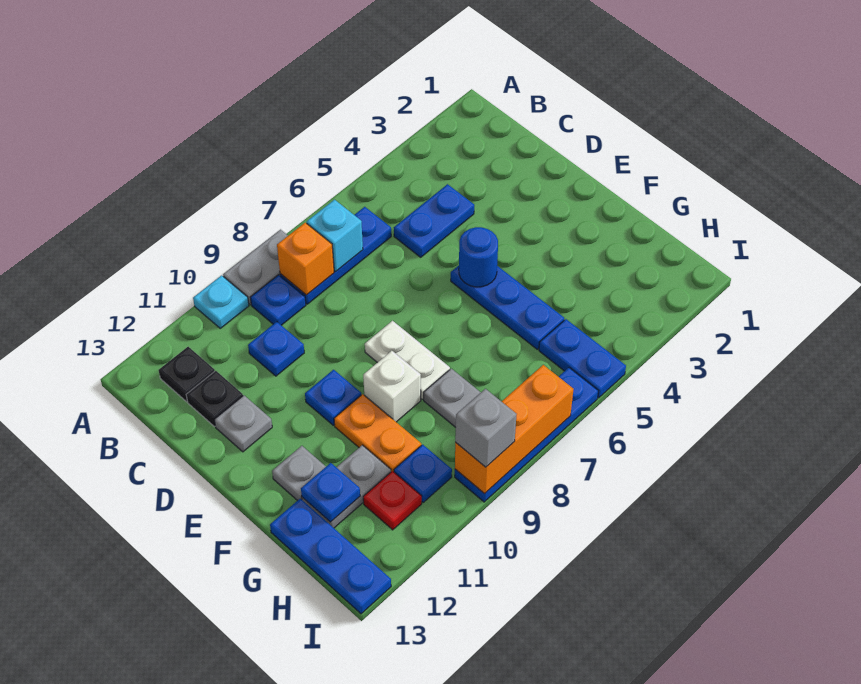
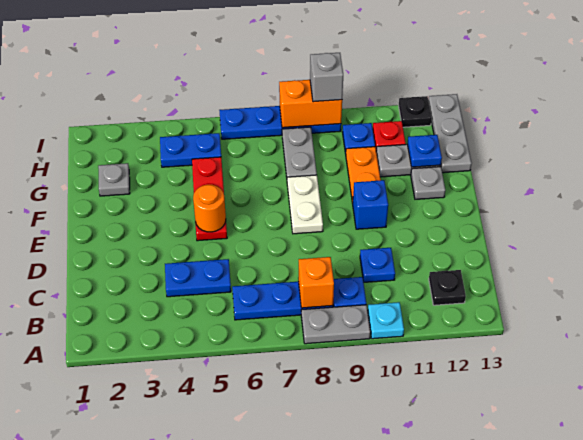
cyan 1x1 brick [307,200,363,272] -> none
black 1x1 plate [186,371,243,426] -> black 1x1 plate moved to [399,96,432,127]
grey 1x1 plate [214,396,272,452] -> grey 1x1 plate moved to [98,163,130,196]
blue 1x3 plate [451,266,564,349] -> red 1x3 plate [192,157,227,241]
blue 1x1 round brick [459,227,498,287] -> orange 1x1 round brick [193,185,226,232]
blue 1x1 plate [305,370,361,425] -> blue 1x1 brick [352,180,388,229]
white 1x1 brick [363,351,421,422] -> none
blue 1x3 plate [270,499,391,614] -> grey 1x3 plate [428,94,472,173]
blue 1x2 plate [539,319,626,398] -> blue 1x2 plate turned to [160,133,221,167]
orange 1x3 brick [455,365,573,494] -> orange 1x2 brick [279,80,342,128]

